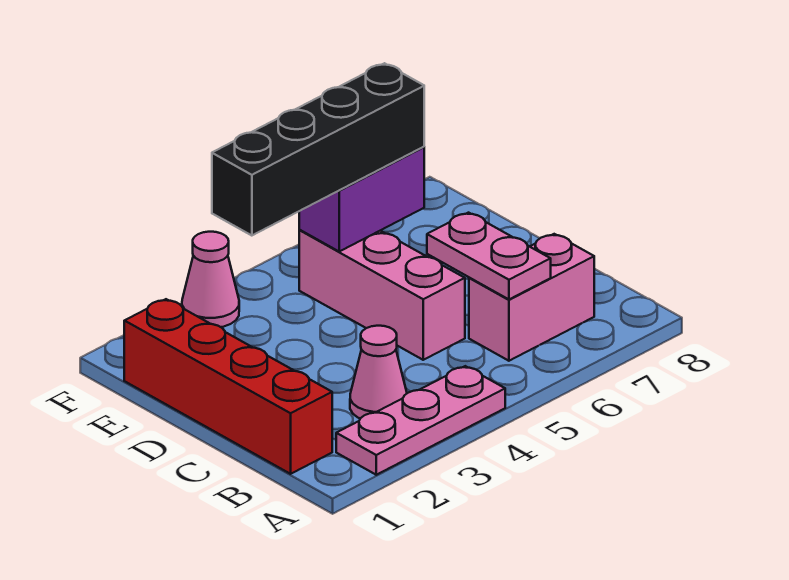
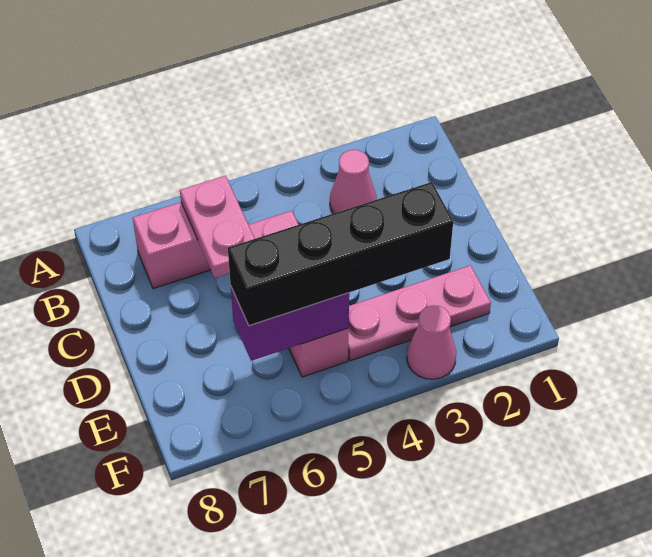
pink 1x3 plate [336,366,505,475] -> pink 1x3 plate moved to [348,265,491,361]
red 1x4 brick [124,299,332,474] -> none

